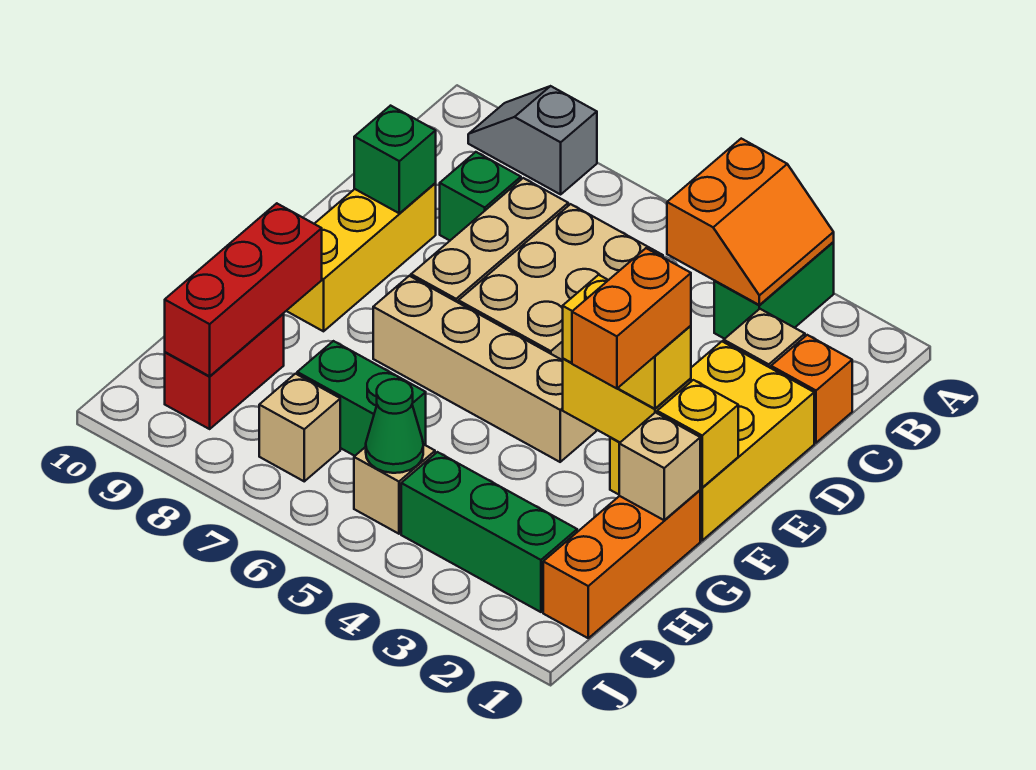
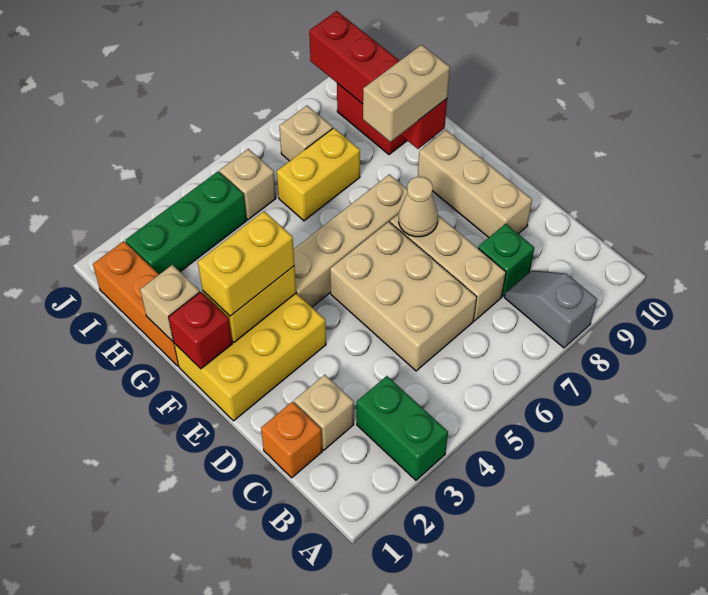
orange 2x2 slope [667,139,834,305] -> none
grey 1x2 slope [468,86,597,194] -> grey 1x2 slope turned to [504,270,597,348]
yellow 2x3 brick [610,342,814,540] -> yellow 2x3 brick turned to [174,293,326,421]
yellow 1x3 brick [287,183,436,331] -> tan 1x3 brick [418,130,532,238]
green 1x1 brick [354,106,436,213] -> none
none -> tan 1x1 cone [399,177,438,237]
yellow 1x1 brick [657,380,738,488] -> red 1x1 brick [169,292,232,369]
orange 1x2 brick [572,248,691,389] -> none
none -> tan 1x2 brick [363,45,450,142]
red 1x3 brick [165,203,322,376] -> red 1x4 brick [309,11,447,149]
green 1x2 brick [297,341,426,456] -> yellow 1x2 brick [277,128,360,221]
green 1x1 cone [366,379,423,473] -> none

